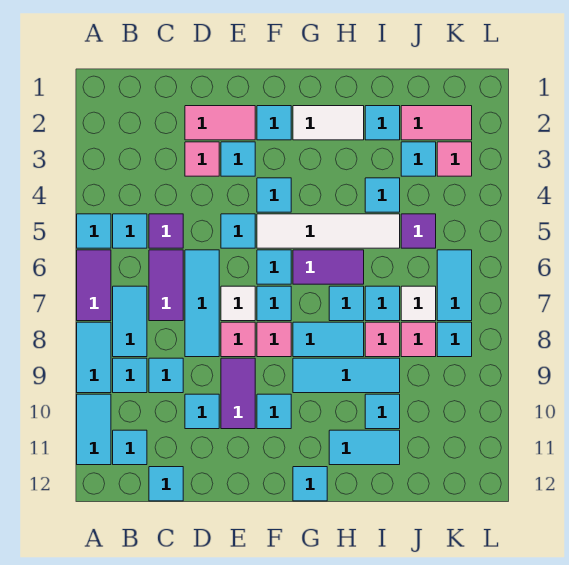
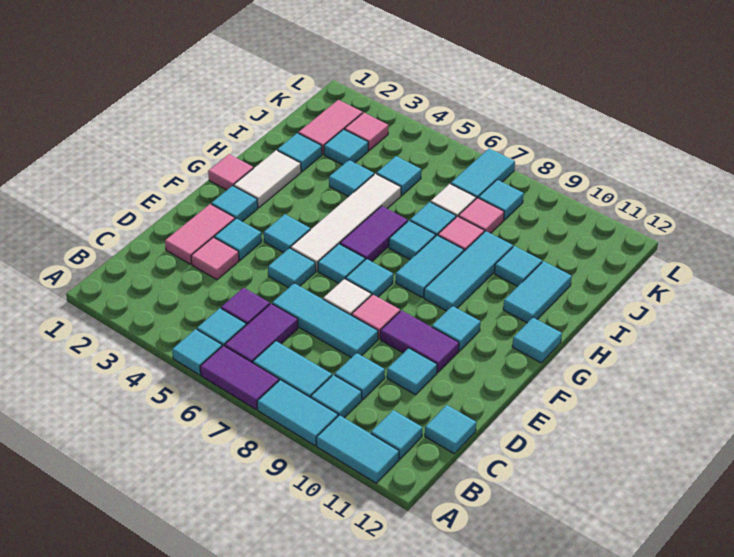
purple 1x2 tile [149,250,183,321] -> purple 1x2 tile turned to [225,304,298,363]
pink 1x1 tile [257,322,291,357] -> pink 1x1 tile moved to [208,154,253,190]
purple 1x1 tile [401,214,436,248] -> cyan 1x1 tile [376,156,421,196]
cyan 1x2 tile [437,250,472,321] -> cyan 1x2 tile turned to [451,149,515,199]

